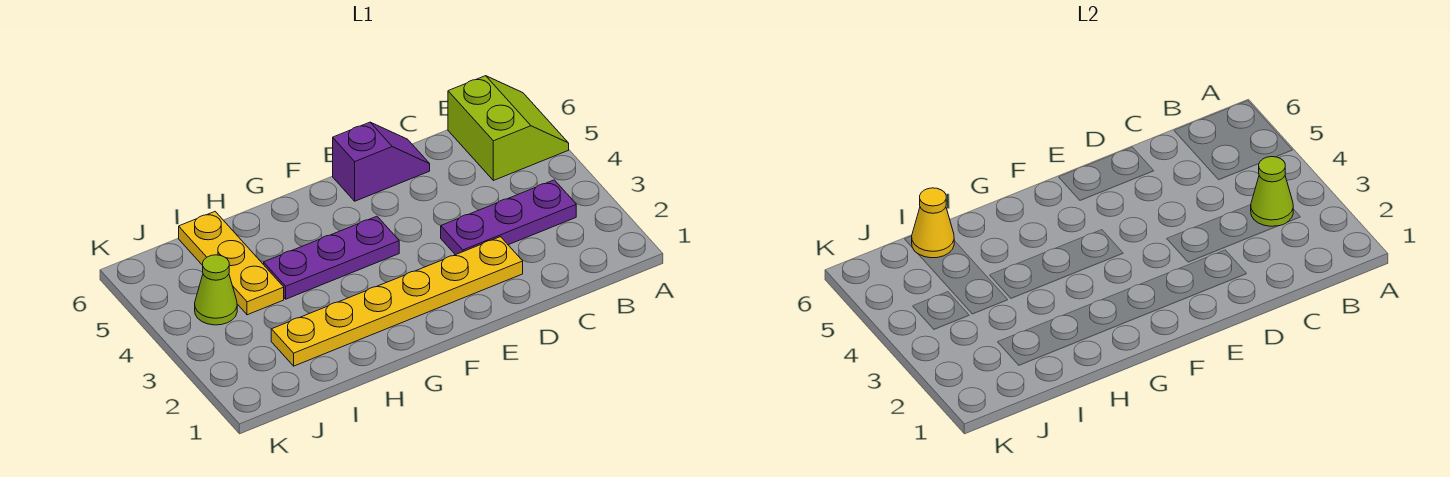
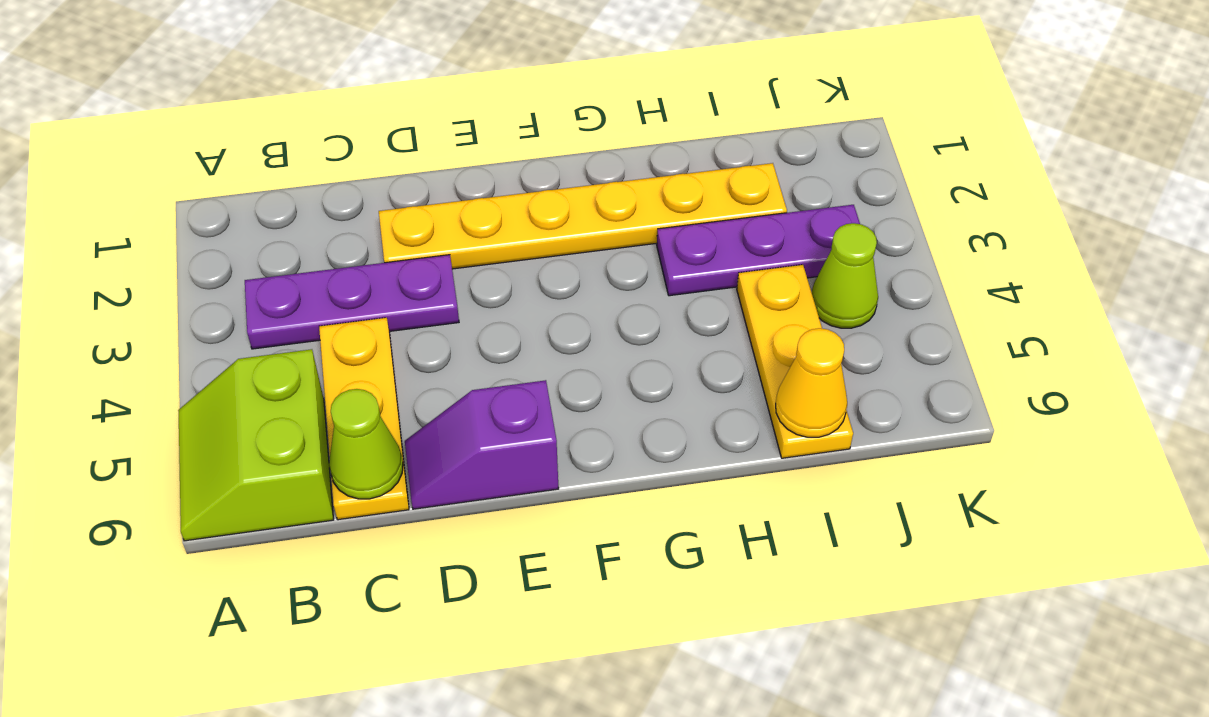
lime 1x1 cone [1251,157,1293,226] -> lime 1x1 cone moved to [329,389,403,499]
none -> yellow 1x3 plate [319,318,409,520]
purple 1x3 plate [264,216,399,299] -> purple 1x3 plate moved to [657,205,860,296]

